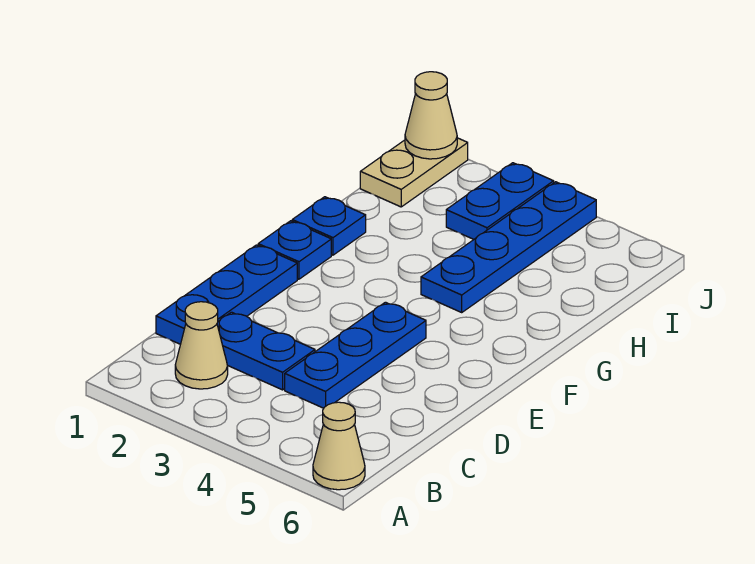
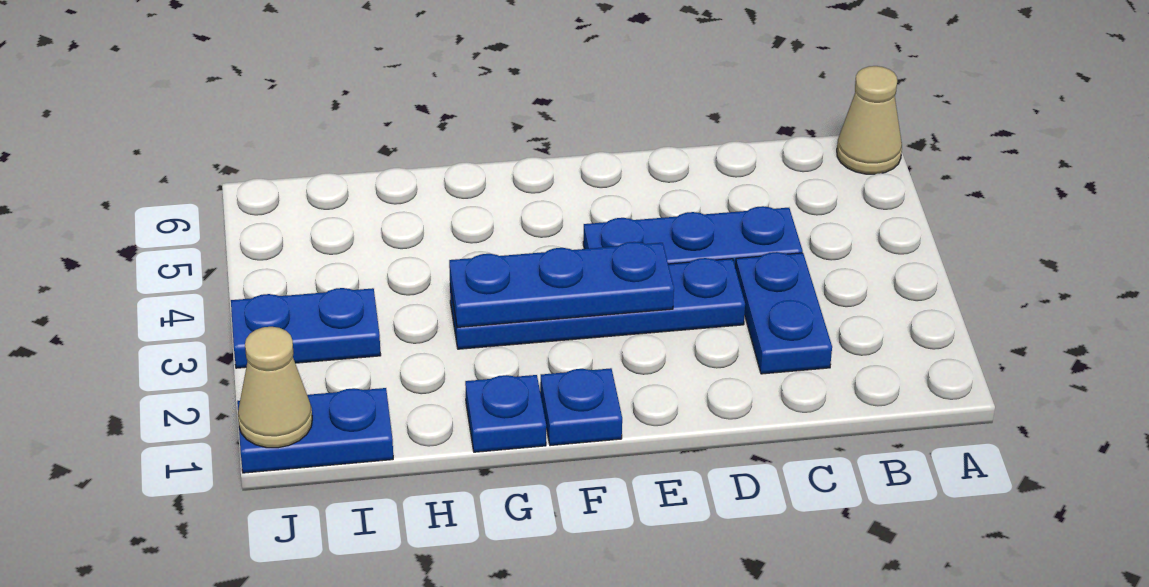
tan 1x1 cone [175,302,228,389] -> none
blue 1x3 plate [156,245,297,344] -> blue 1x3 plate moved to [449,242,674,327]
blue 1x4 plate [421,182,596,312] -> blue 1x4 plate moved to [450,258,745,349]
tan 1x2 plate [360,138,468,207] -> blue 1x2 plate [237,388,393,473]

